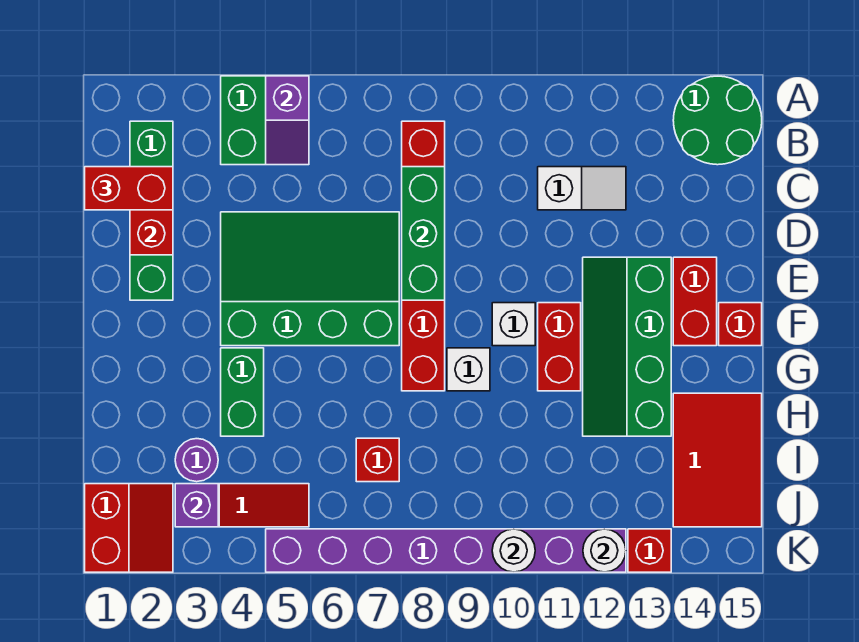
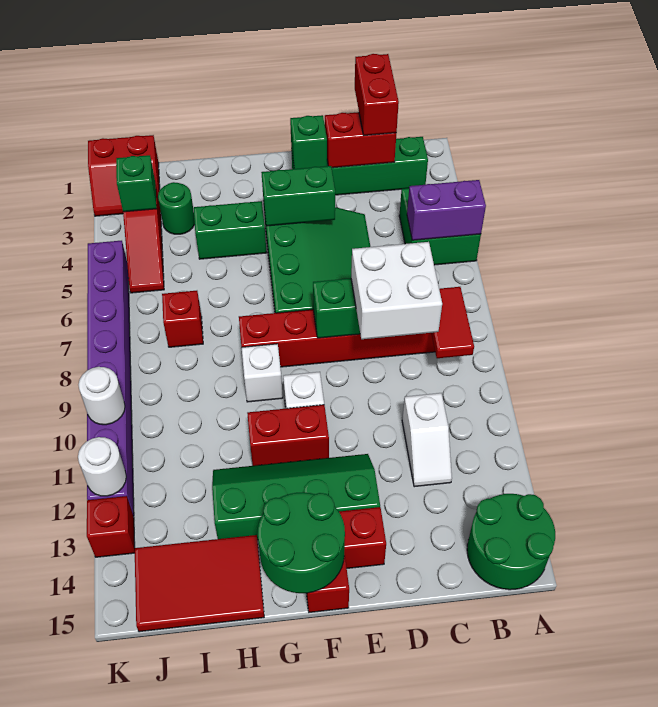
purple 1x2 slope [266,76,309,165] -> purple 1x2 brick [407,180,486,240]
none -> red 1x2 tile [431,287,474,358]
none -> white 2x2 brick [351,242,442,339]
none -> green 1x1 brick [290,115,327,169]
none -> green 1x2 brick [261,166,335,226]
none -> green 2x2 round brick [258,492,345,593]
purple 1x1 round brick [175,439,218,482] -> green 1x1 round brick [158,182,195,234]
purple 1x1 brick [175,484,218,527] -> green 1x1 brick [116,155,157,212]

